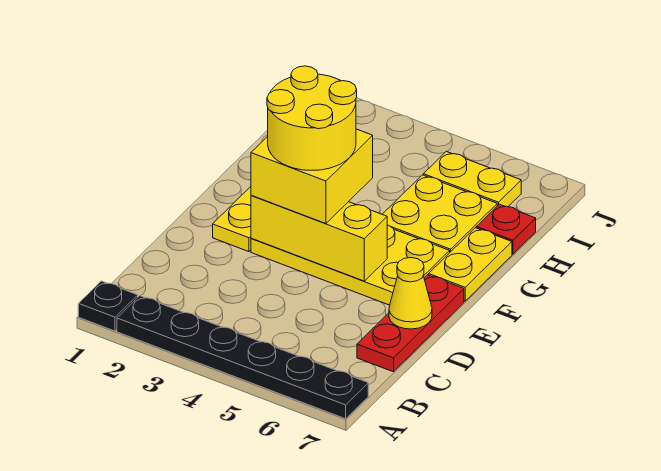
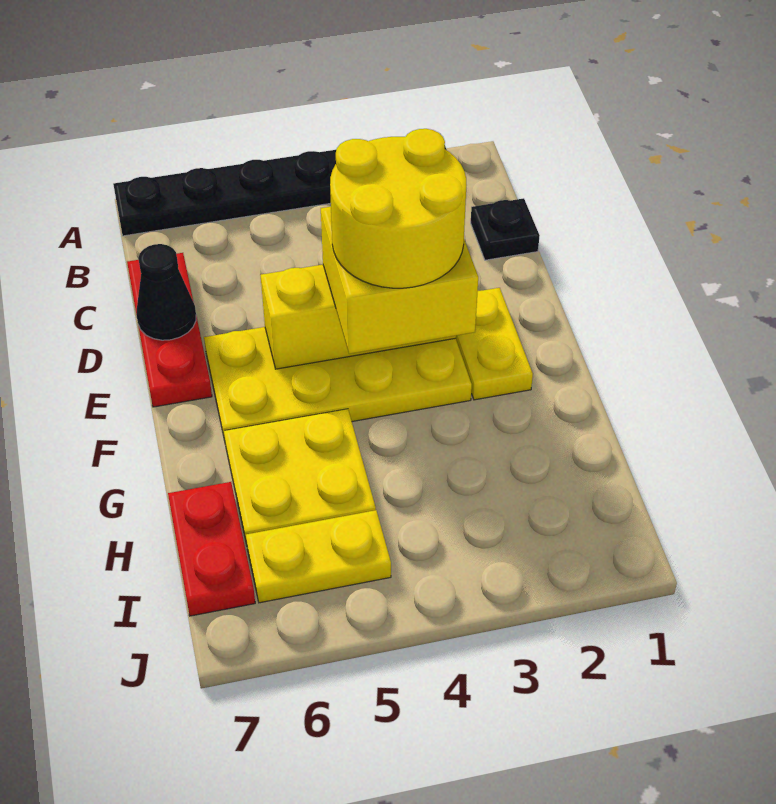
black 1x1 plate [78,281,138,331] -> black 1x1 plate moved to [471,198,540,260]
yellow 1x1 cone [389,258,432,329] -> black 1x1 cone [136,244,196,340]
yellow 1x2 plate [429,228,512,301] -> none
red 1x1 plate [476,204,536,254] -> red 1x2 plate [168,482,255,616]

